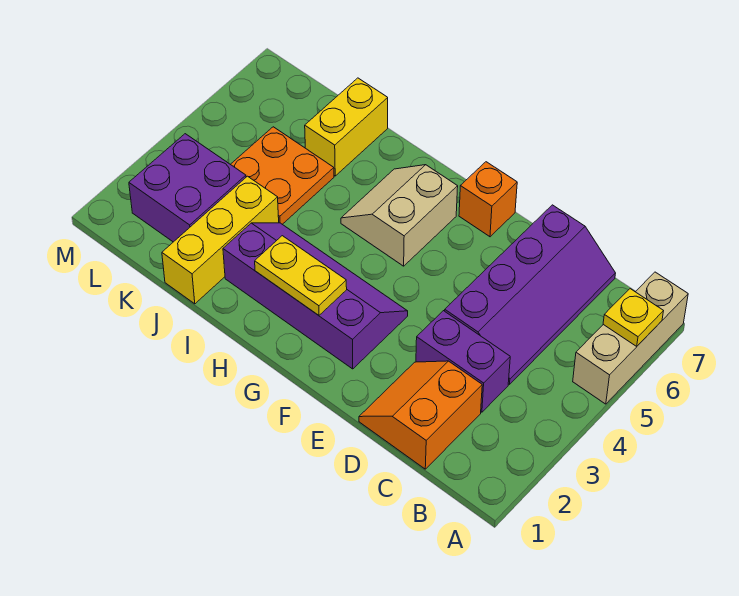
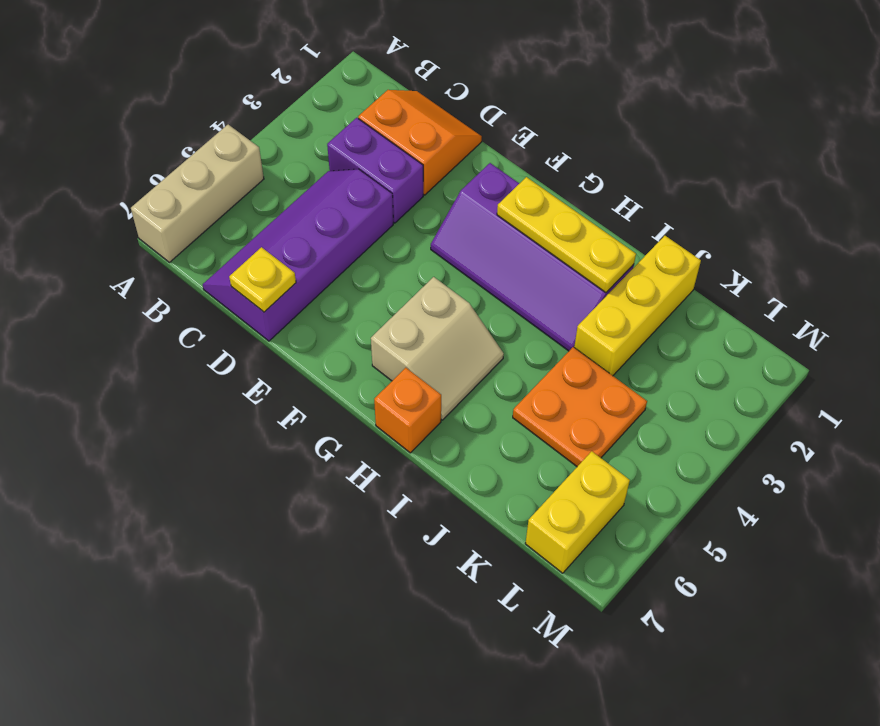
yellow 1x1 plate [603,289,663,347] -> yellow 1x1 plate moved to [229,247,296,312]
orange 2x2 slope [359,361,482,469] -> orange 2x2 slope turned to [358,90,482,195]
orange 1x1 brick [459,162,517,237] -> orange 1x1 brick moved to [374,368,441,453]
yellow 1x2 plate [255,236,347,315] -> yellow 1x3 plate [497,177,636,293]
yellow 1x2 brick [305,78,388,176] -> yellow 1x2 brick moved to [525,451,630,573]
purple 2x2 brick [129,134,246,242] -> none

